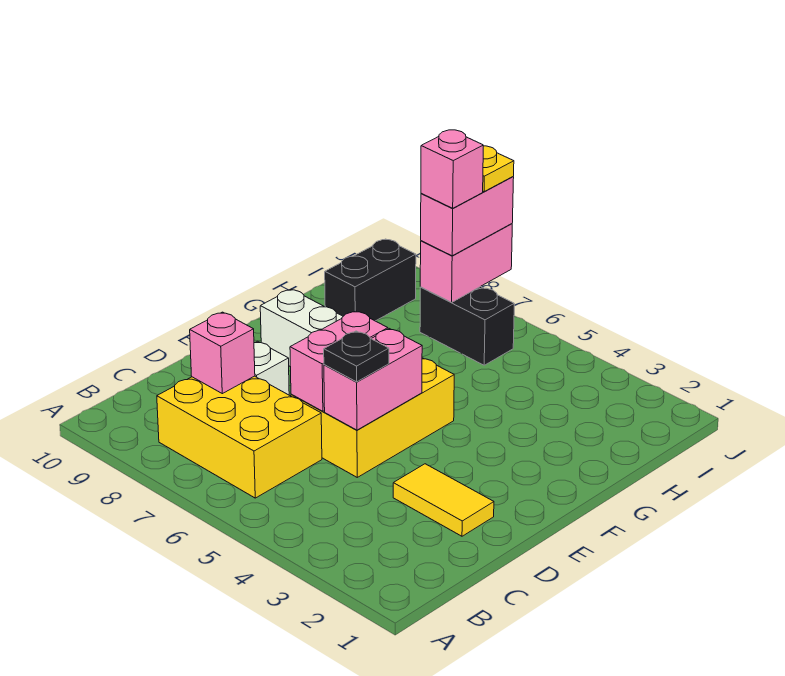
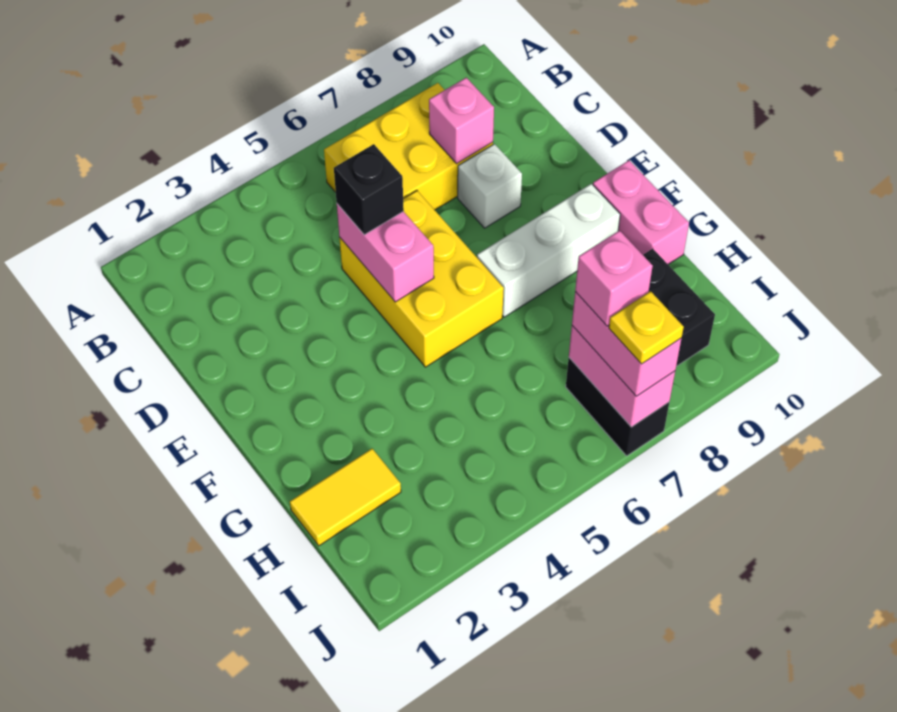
yellow 1x2 tile [393,464,494,536] -> yellow 1x2 tile moved to [290,449,401,546]
black 1x1 plate [324,331,389,382] -> black 1x1 brick [334,144,404,235]
pink 1x2 brick [290,311,388,411] -> pink 1x2 brick moved to [593,161,689,264]
black 1x2 brick [420,287,514,365] -> black 1x2 brick turned to [566,358,669,456]

